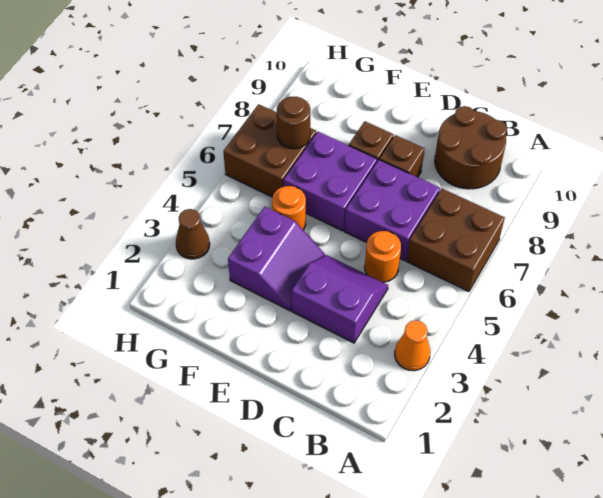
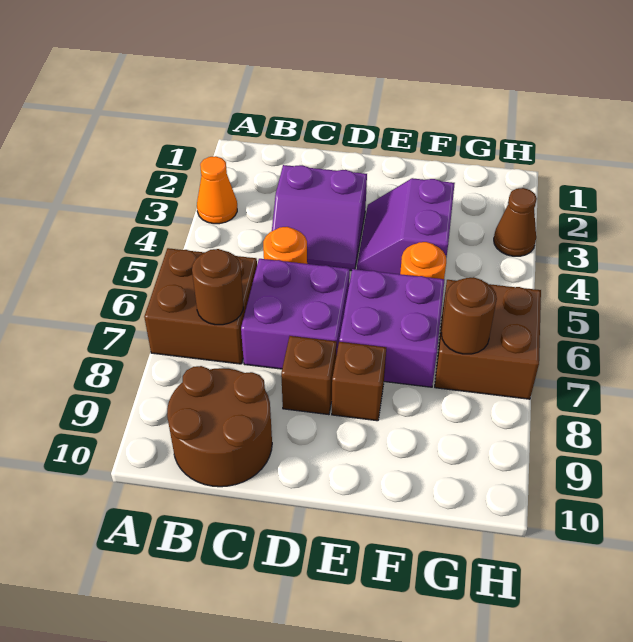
none -> brown 1x1 round brick [192,249,243,325]

